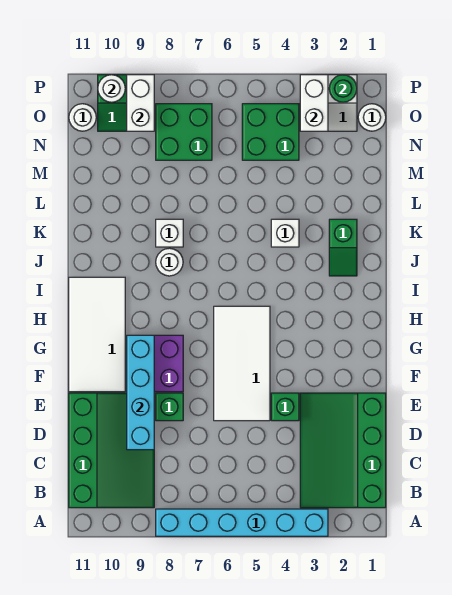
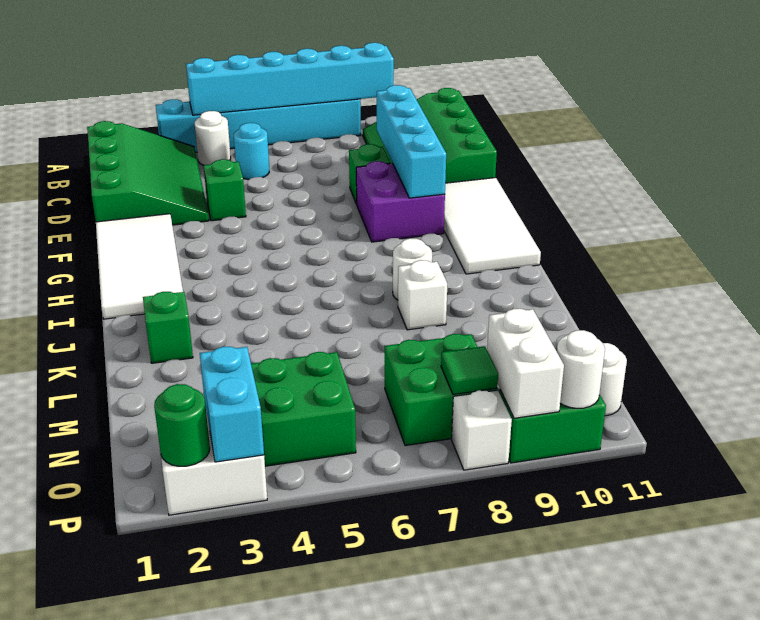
none -> cyan 1x6 brick [186,43,394,115]
none -> cyan 1x1 round brick [234,123,269,179]
white 2x4 tile [214,306,270,421] -> white 2x4 tile moved to [96,214,183,319]
white 1x1 brick [271,219,299,247] -> white 1x1 brick moved to [452,390,512,470]
white 1x1 round brick [358,104,386,131] -> white 1x1 round brick moved to [195,111,231,165]
white 1x2 brick [300,75,328,131] -> cyan 1x2 brick [200,347,264,462]
none -> green 1x1 tile [441,346,498,394]

